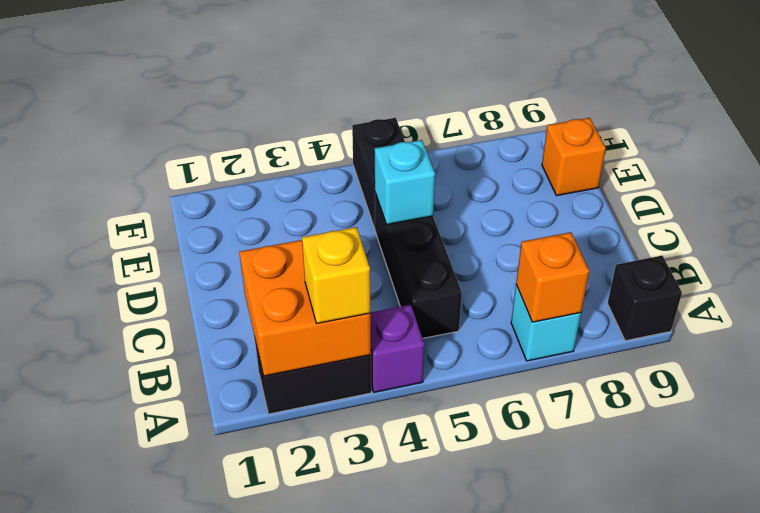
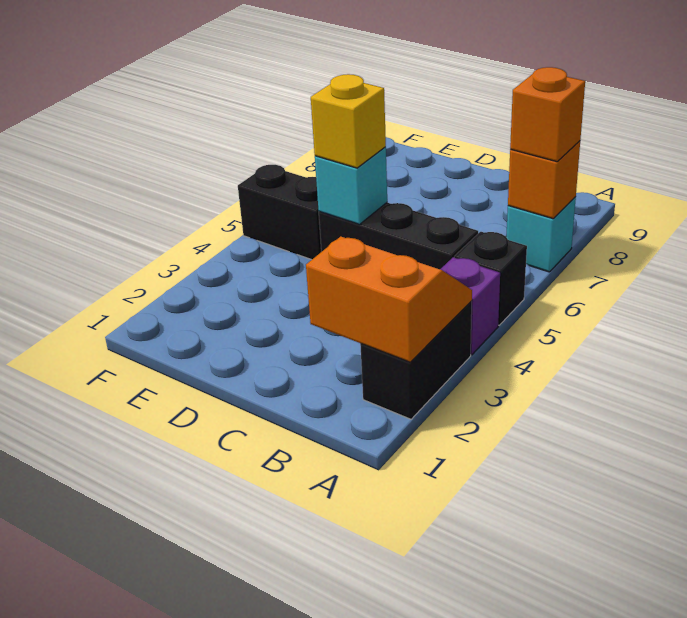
orange 2x2 brick [239,240,371,376] -> orange 2x2 slope [306,237,472,362]
yellow 1x1 brick [302,227,370,323] -> yellow 1x1 brick moved to [311,74,386,168]
black 1x1 brick [607,256,682,341] -> black 1x1 brick moved to [454,232,527,325]
orange 1x1 brick [542,118,606,196] -> orange 1x1 brick moved to [510,67,585,162]

